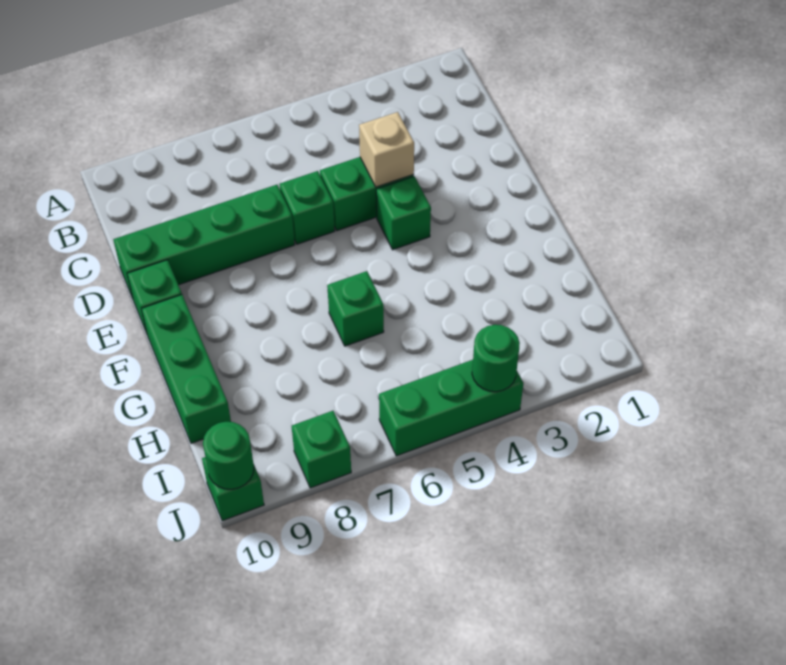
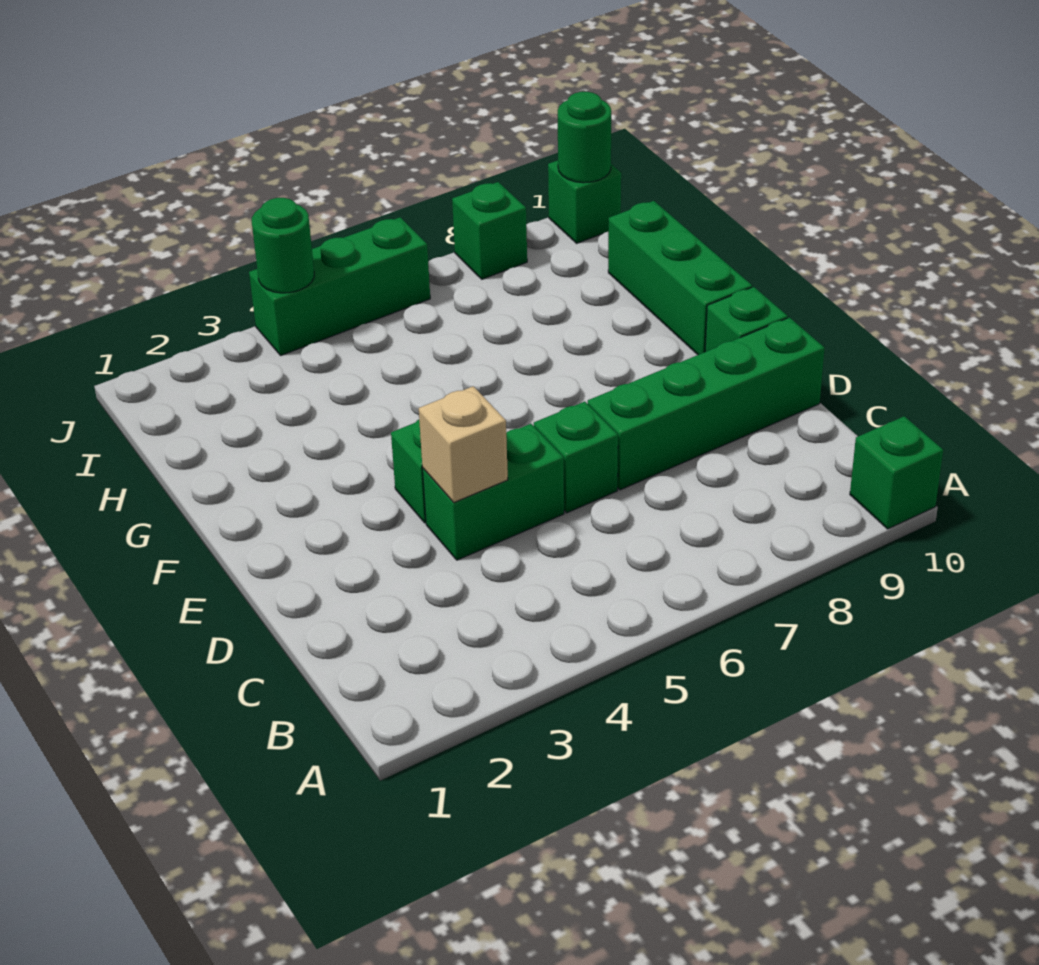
green 1x1 brick [327,271,384,346] -> green 1x1 brick moved to [850,416,943,529]

